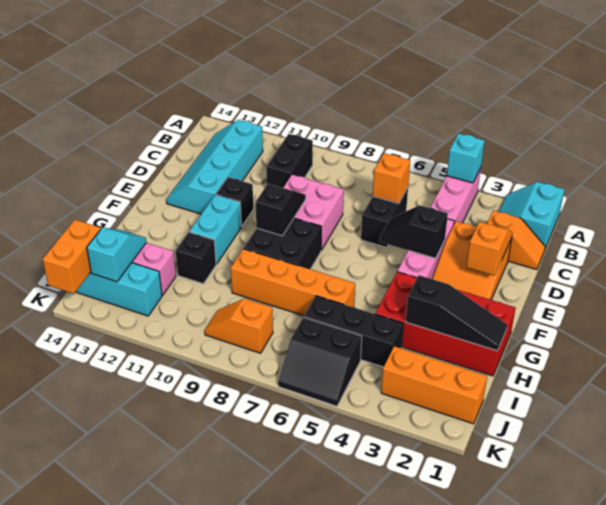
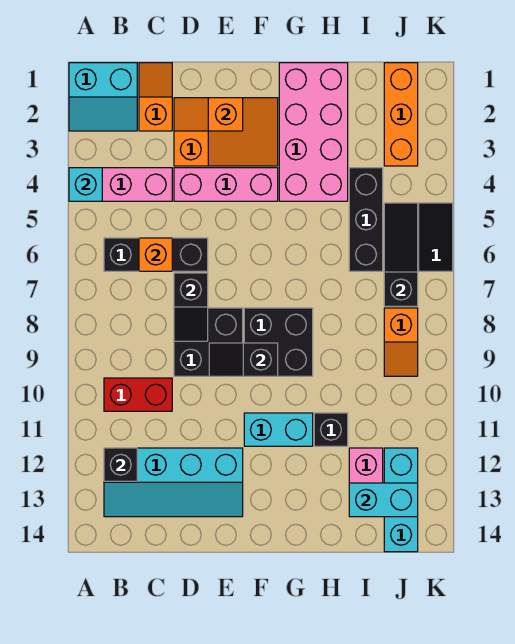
black 1x2 brick [266,134,313,188] -> red 1x2 brick [104,378,172,411]
black 1x2 brick [361,188,408,248] -> black 1x3 brick [104,238,208,271]
pink 2x2 brick [283,175,344,250] -> black 2x2 brick [174,308,243,376]
black 1x2 slope [379,205,448,258] -> black 1x2 slope moved to [174,273,208,341]
black 1x1 brick [216,177,254,226] -> black 1x1 brick moved to [104,448,137,481]
red 2x4 brick [375,272,515,376] -> pink 2x4 brick [279,63,348,201]
black 1x3 slope [406,275,507,351] -> black 1x3 slope moved to [384,203,418,306]
orange 1x4 brick [231,249,355,316] -> none
cyan 1x2 slope [87,228,146,282] -> cyan 1x2 brick [349,483,418,517]
orange 1x2 brick [43,220,101,294] -> none

